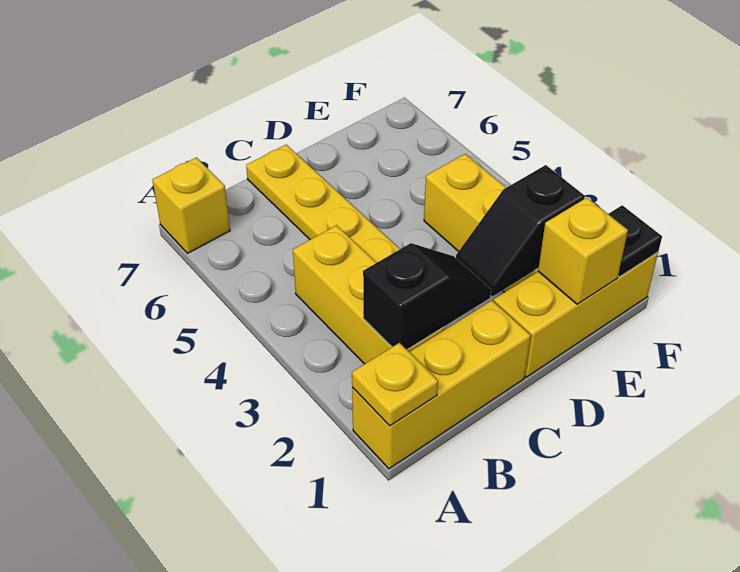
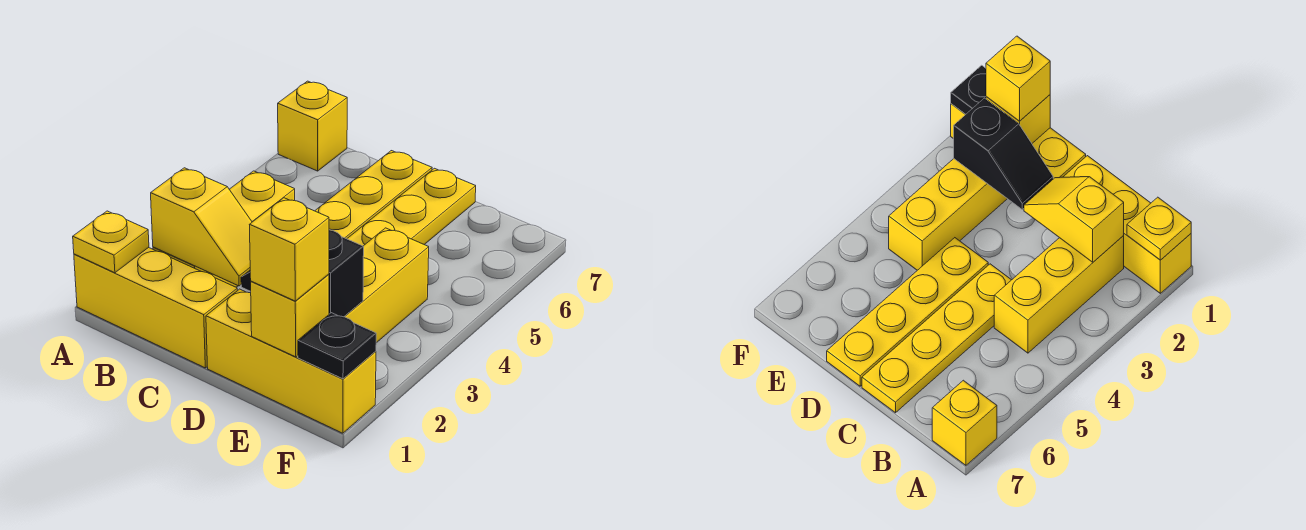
black 1x2 slope [363,243,491,349] -> yellow 1x2 slope [151,168,252,286]
none -> yellow 1x4 plate [347,168,476,246]
none -> yellow 1x1 brick [249,198,329,301]

